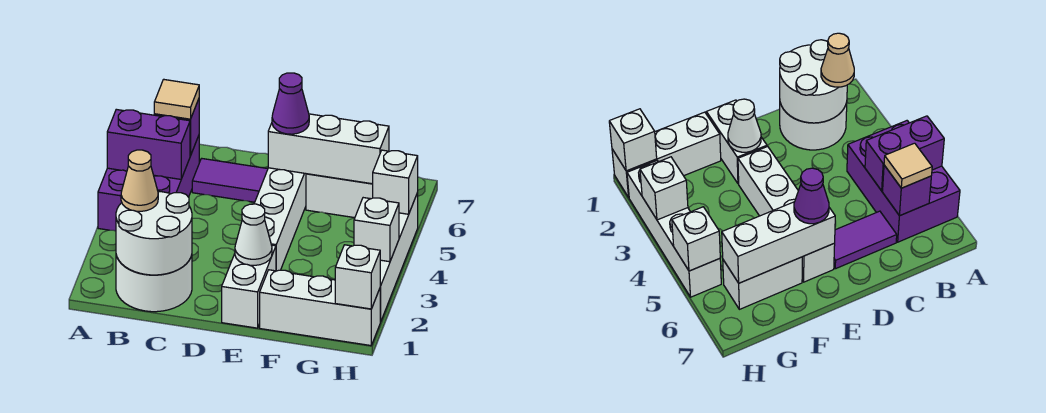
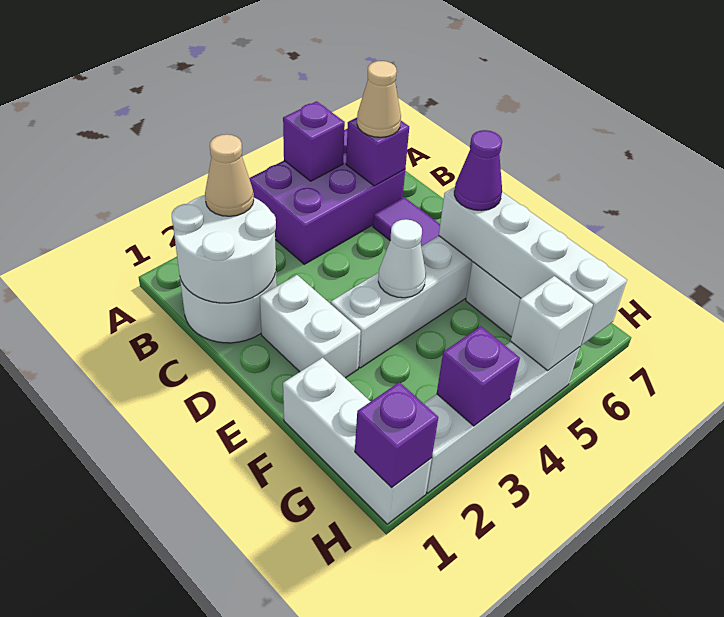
purple 1x2 brick [107,109,190,179] -> purple 1x1 brick [283,101,345,181]
tan 1x1 tile [154,79,199,119] -> tan 1x1 cone [357,61,401,137]
white 1x2 brick [222,245,276,328] -> white 1x2 brick turned to [260,275,361,378]
white 1x1 cone [235,204,272,265] -> white 1x1 cone moved to [378,219,426,298]
white 1x3 brick [268,114,389,184] -> white 1x4 brick [439,187,627,345]
white 1x1 brick [335,245,380,309] -> purple 1x1 brick [355,382,438,488]
white 1x1 brick [354,198,399,262] -> purple 1x1 brick [437,326,520,426]

